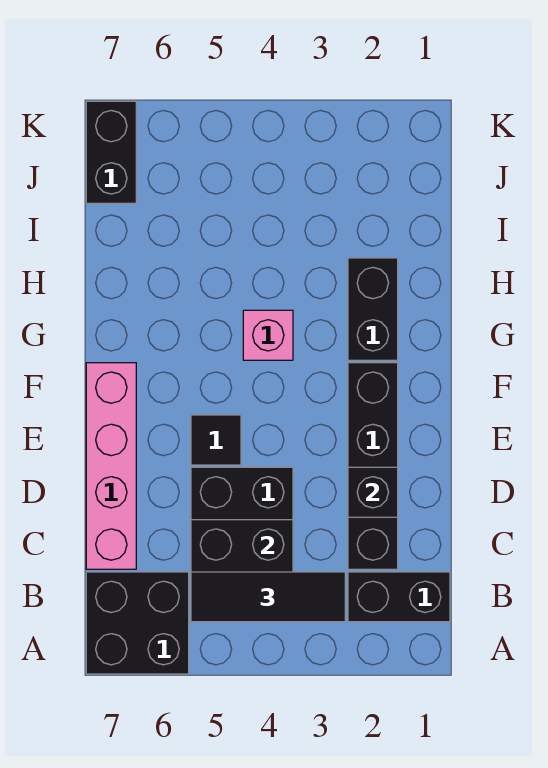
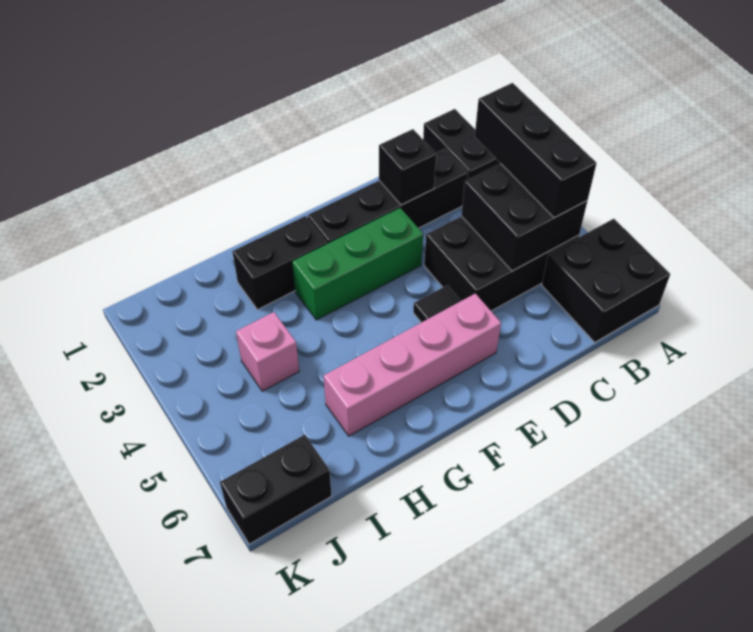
black 1x3 tile [191,572,345,622] -> black 1x3 brick [475,83,597,218]
pink 1x4 brick [86,363,136,569] -> pink 1x4 brick moved to [323,293,501,436]
none -> green 1x3 brick [292,208,423,320]
pink 1x1 brick [243,310,293,360] -> pink 1x1 brick moved to [236,312,299,391]

